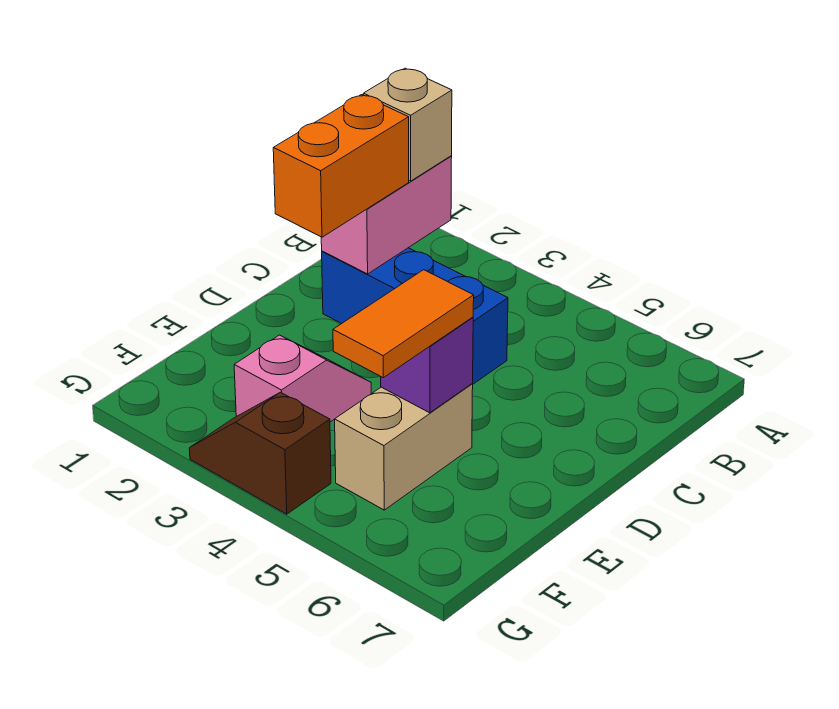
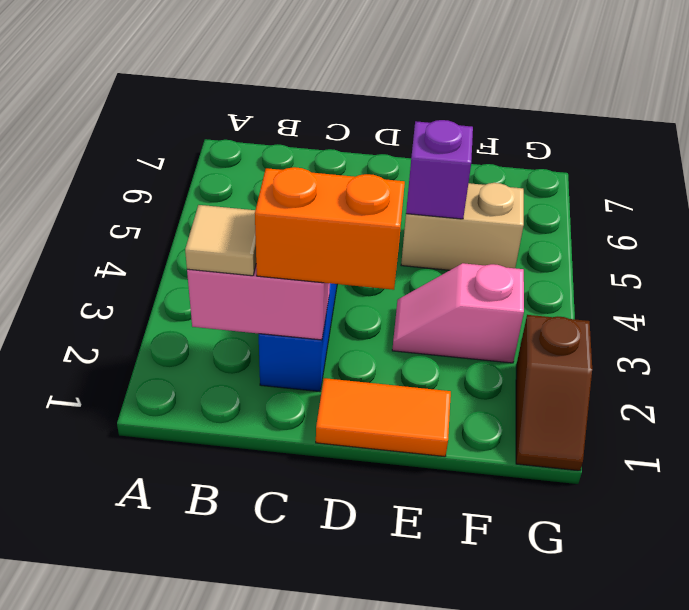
tan 1x1 brick [363,68,452,181] -> tan 1x1 tile [185,205,256,276]
orange 1x2 tile [333,270,474,378] -> orange 1x2 tile moved to [316,378,451,457]
brown 1x2 slope [189,392,331,514] -> brown 1x2 slope moved to [516,315,592,471]

